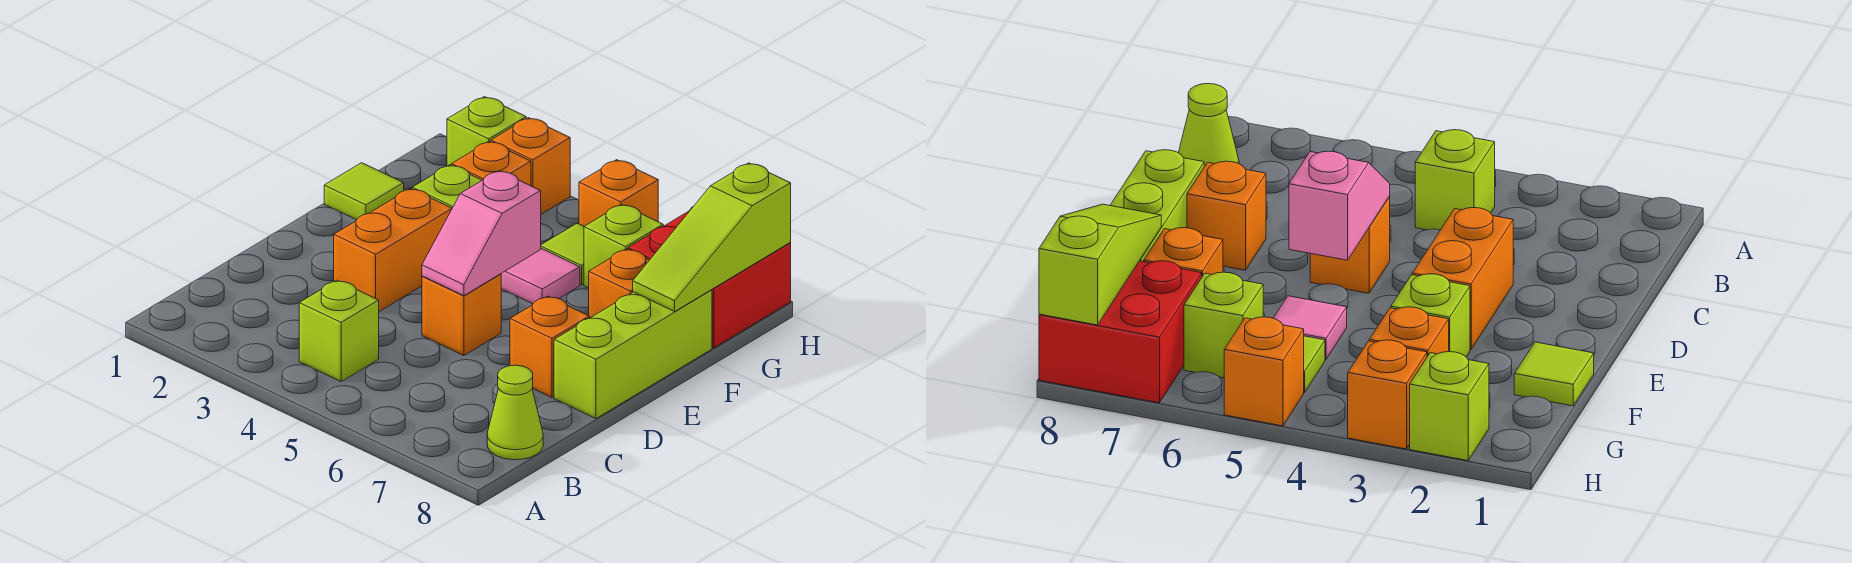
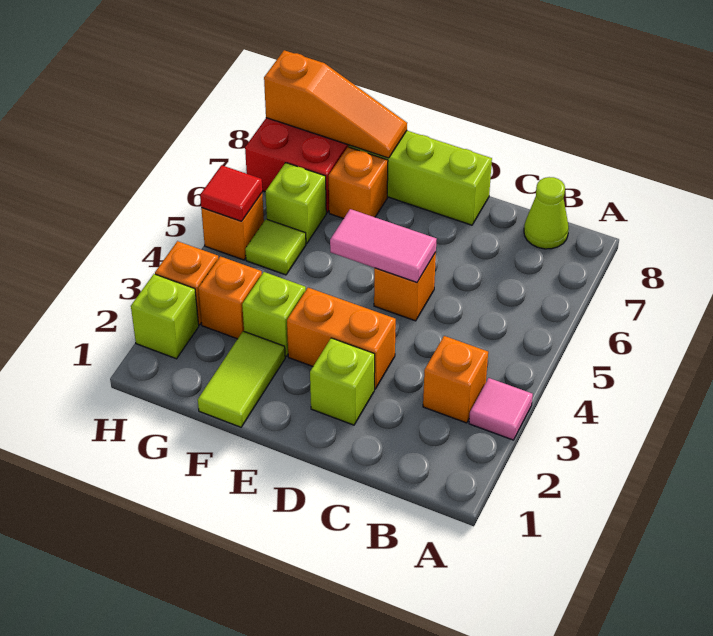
lime 1x1 brick [299,280,379,381] -> lime 1x1 brick moved to [310,338,375,425]
pink 1x2 slope [422,171,541,296] -> pink 1x2 tile [330,209,437,283]
orange 1x1 brick [510,296,589,397] -> orange 1x1 brick moved to [423,336,488,423]
lime 1x1 tile [324,163,404,220] -> lime 1x2 tile [198,331,285,427]
pink 1x1 tile [501,248,580,304] -> pink 1x1 tile moved to [469,378,533,440]
lime 1x3 slope [633,163,791,311] -> orange 1x3 slope [264,50,407,158]
none -> red 1x1 tile [200,165,262,221]

